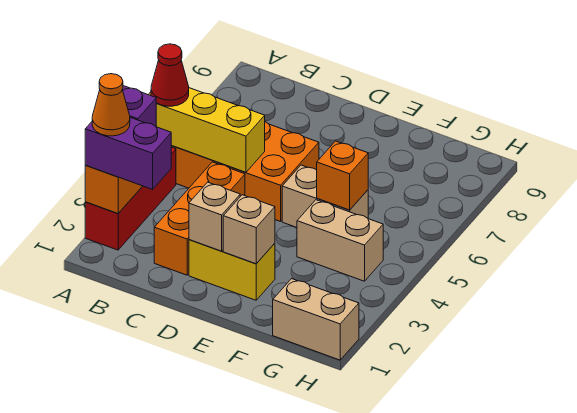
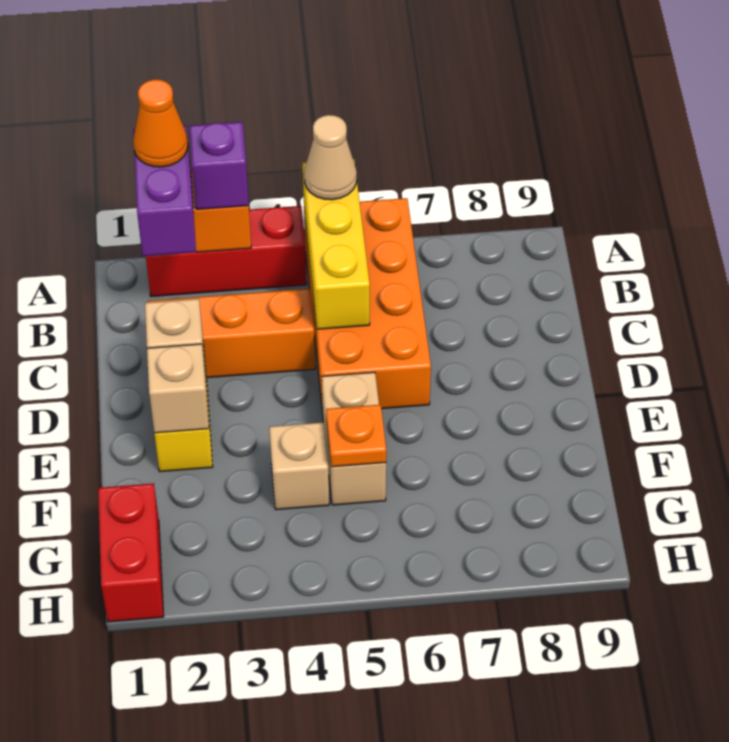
red 1x1 cone [151,44,189,106] -> tan 1x1 cone [304,115,357,200]
tan 1x2 brick [297,200,383,281] -> tan 1x1 brick [269,422,329,510]
orange 1x1 brick [317,141,368,210] -> orange 1x1 plate [326,405,386,467]
tan 1x2 brick [273,279,359,360] -> red 1x2 brick [98,483,164,622]

